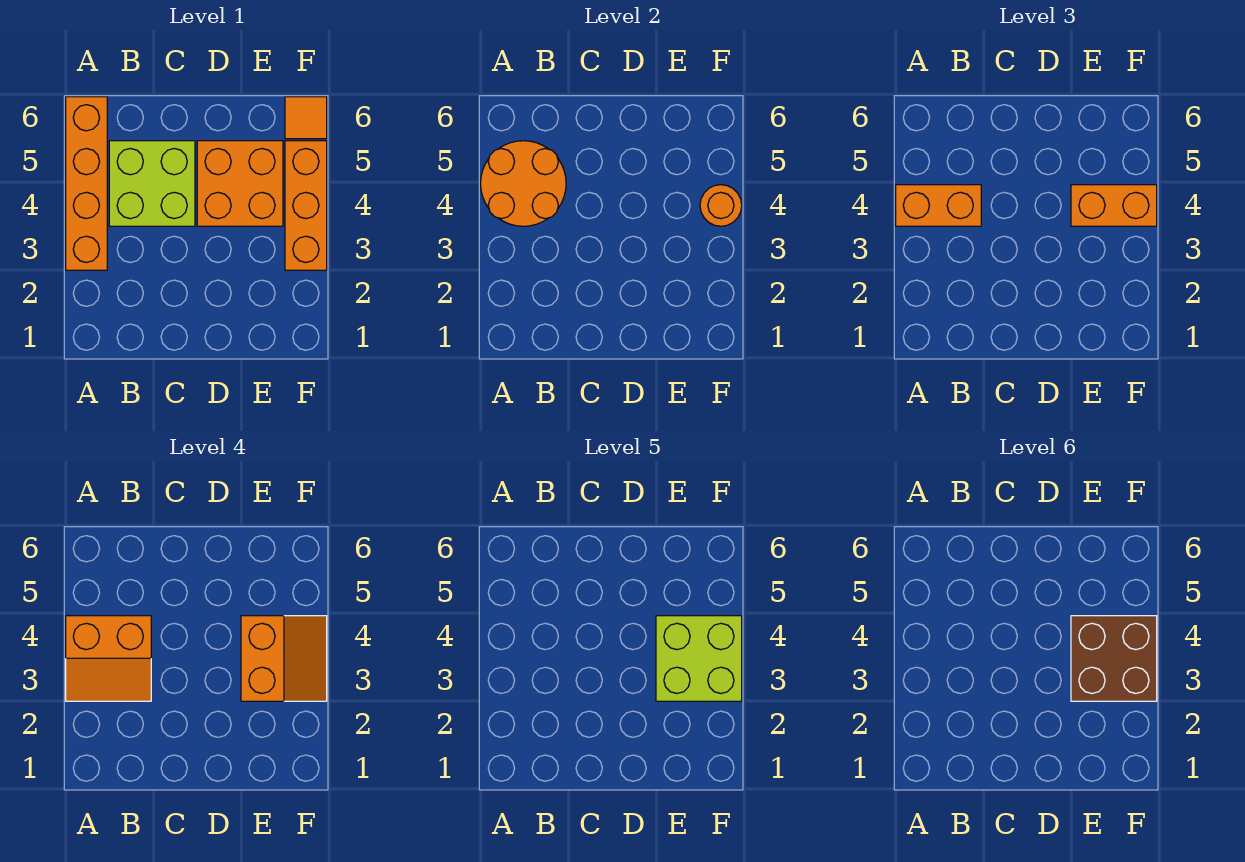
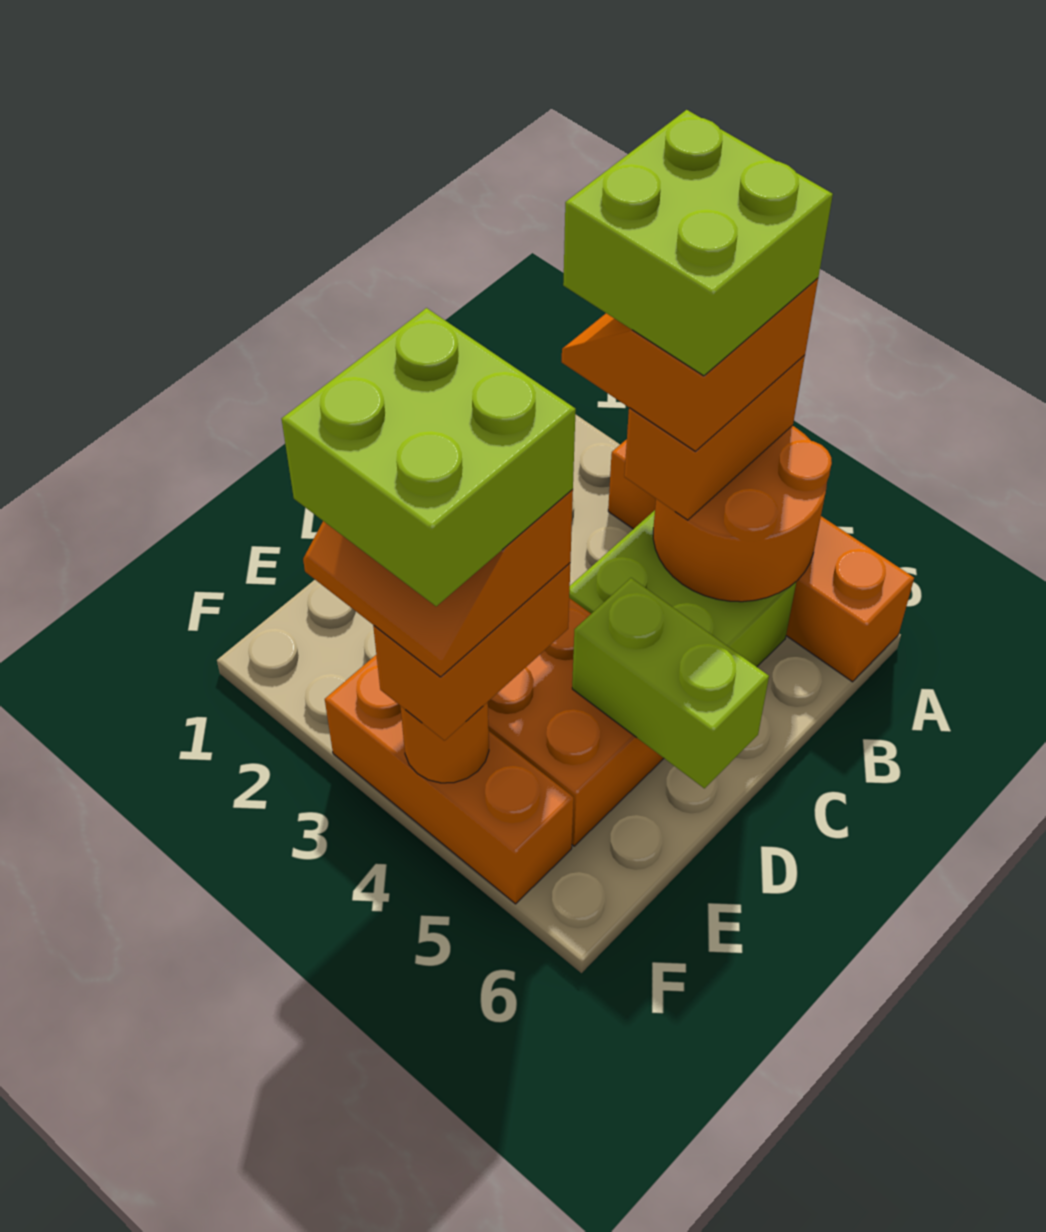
none -> lime 2x2 brick [563,110,833,376]
none -> lime 1x2 brick [572,578,769,788]
brown 2x2 brick [1071,616,1157,701] -> none
orange 1x1 tile [285,97,327,139] -> none

